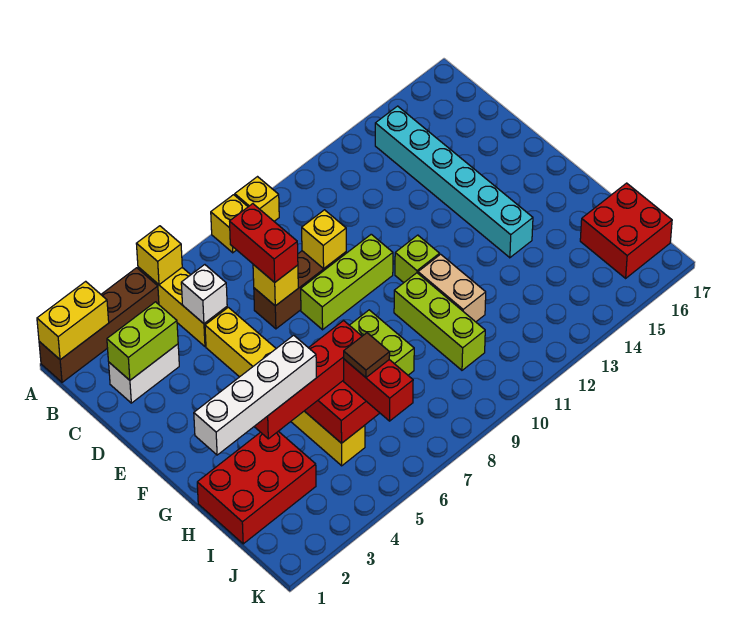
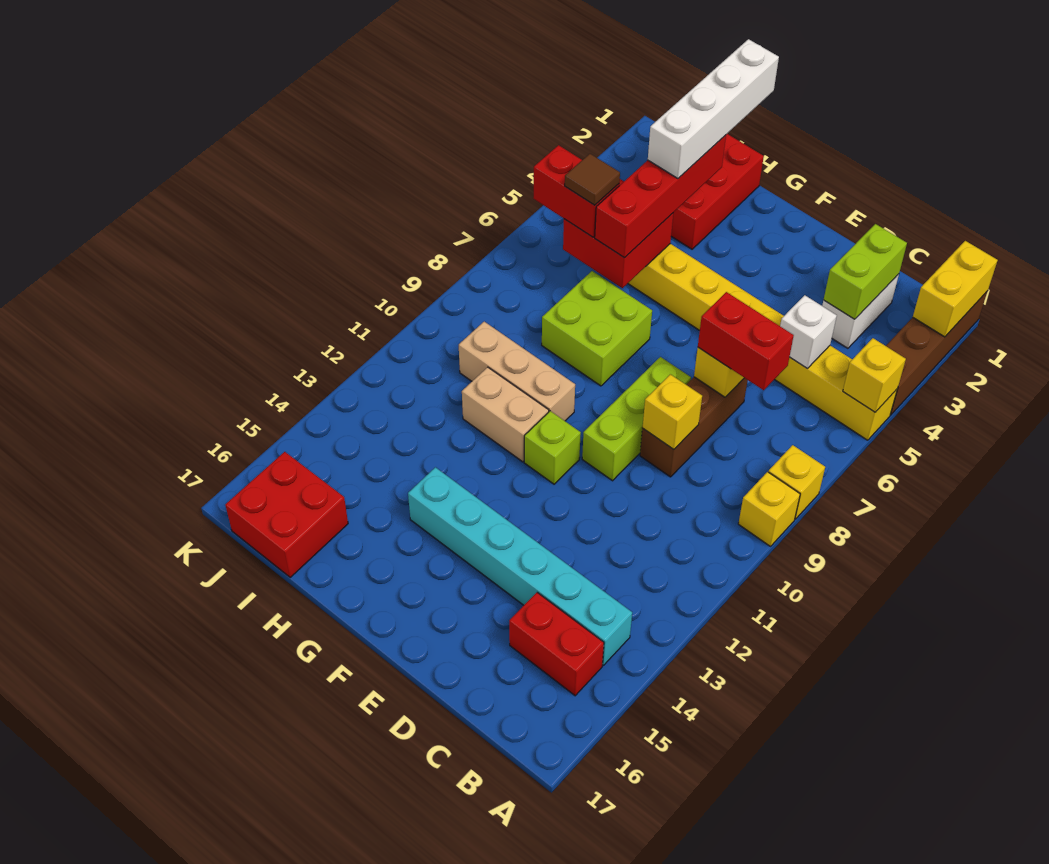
none -> red 1x2 brick [509,593,604,696]
lime 1x3 brick [394,273,485,370] -> tan 1x3 brick [459,322,575,421]

